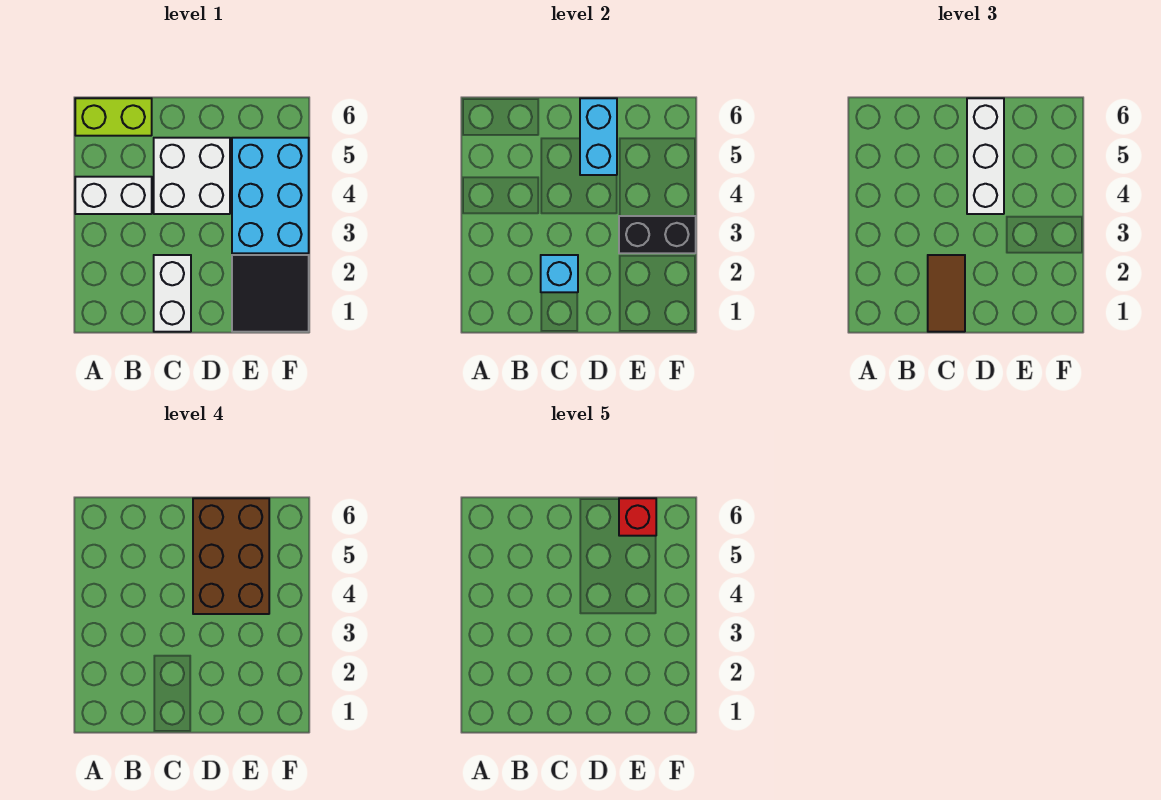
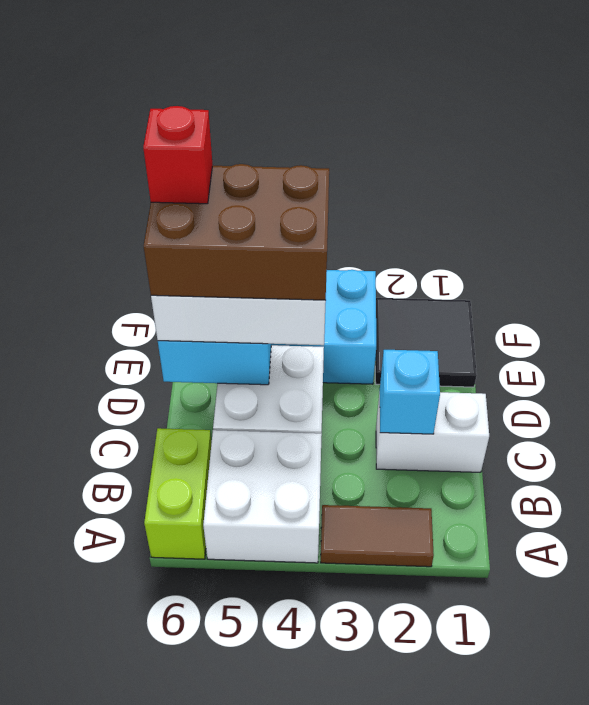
white 1x2 brick [75,177,152,214] -> white 2x2 brick [203,430,322,563]
brown 1x2 tile [928,255,965,332] -> brown 1x2 tile moved to [321,505,434,567]
black 1x2 brick [619,216,696,253] -> none

